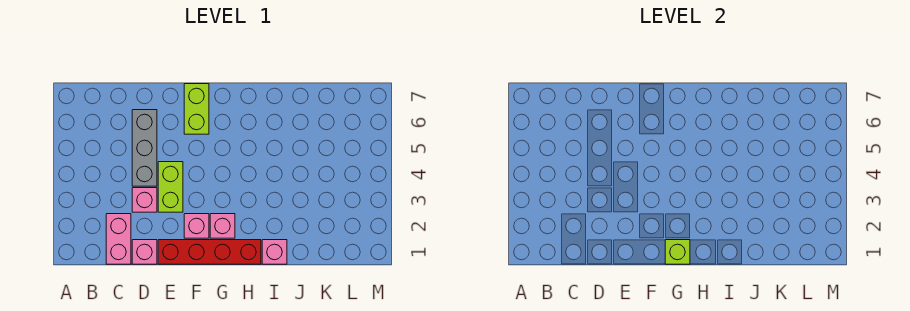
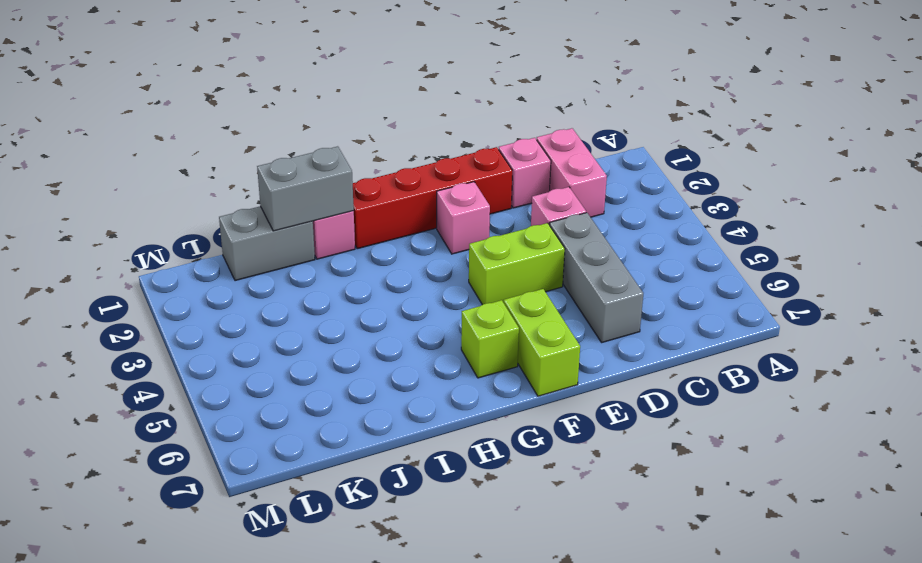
lime 1x2 brick [158,162,183,212] -> lime 1x2 brick turned to [469,223,565,305]
lime 1x1 brick [665,240,690,264] -> lime 1x1 brick moved to [461,300,519,378]
pink 1x1 brick [210,214,235,238] -> none
none -> grey 1x2 brick [257,146,354,231]
none -> grey 1x2 brick [219,206,315,281]

